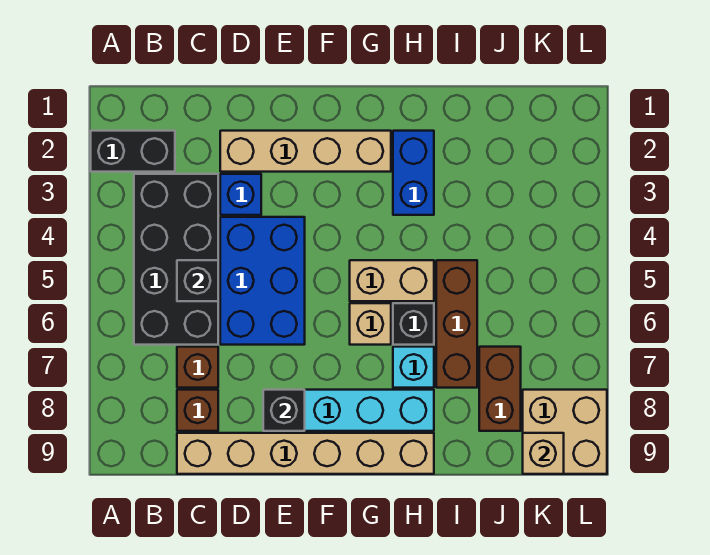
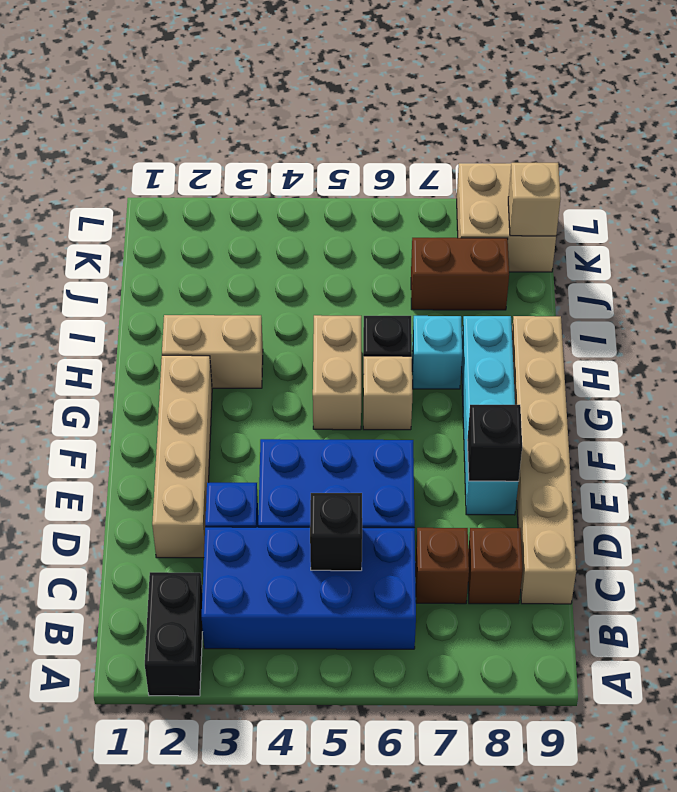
black 2x4 brick [134,174,218,345] -> blue 2x4 brick [202,527,416,649]
blue 1x2 brick [393,131,434,215] -> tan 1x2 brick [162,315,263,388]
brown 1x3 brick [436,260,477,388] -> none

